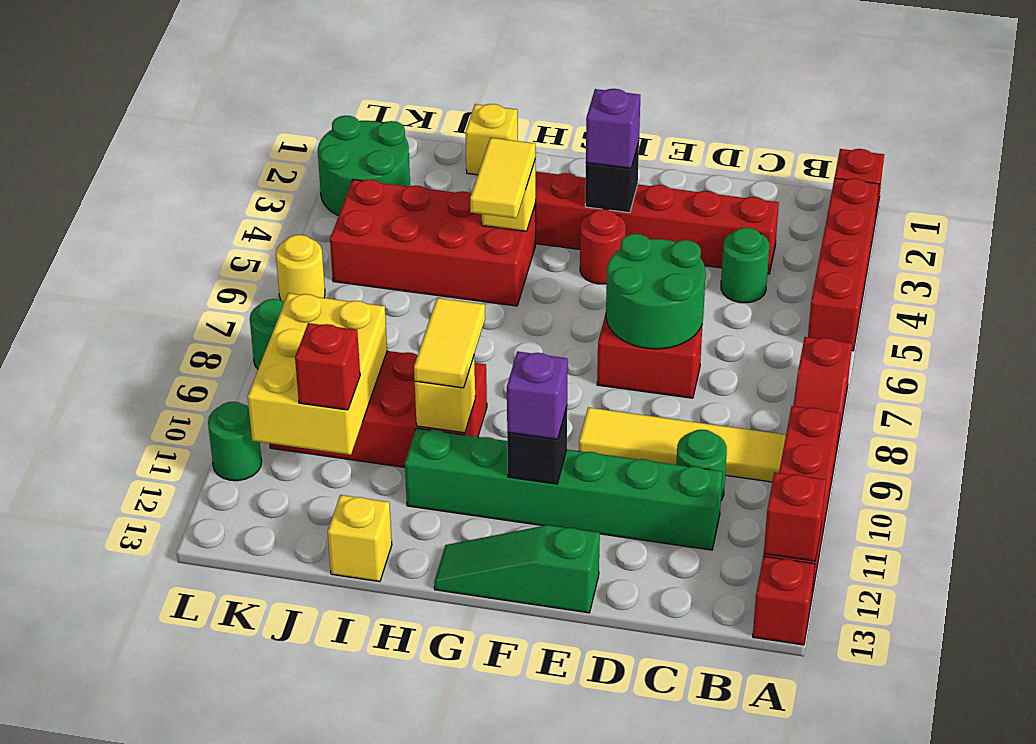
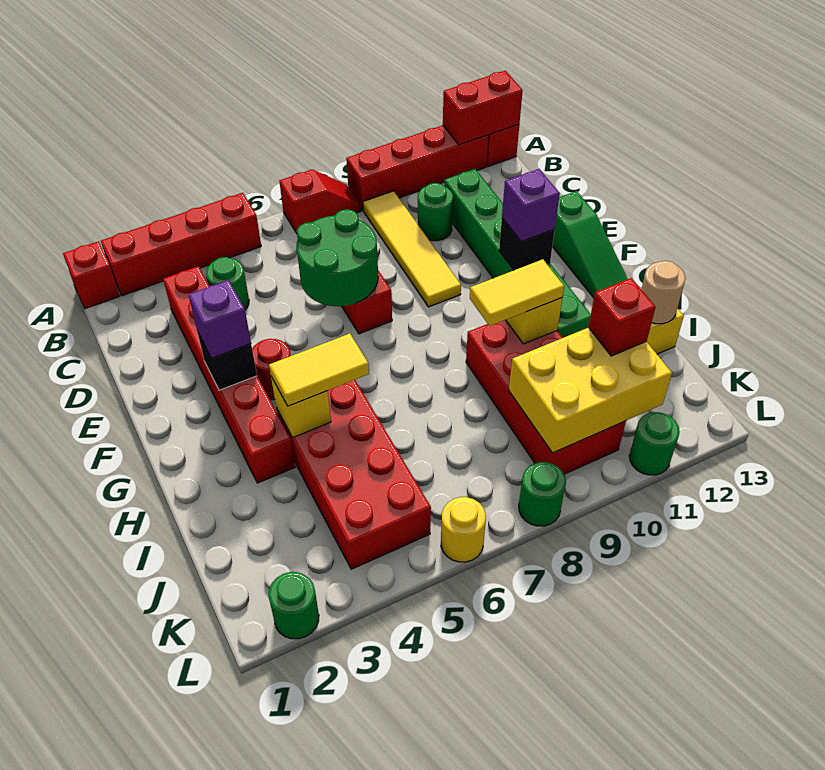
red 1x1 brick [764,472,826,561] -> red 1x2 brick [443,71,523,145]
yellow 1x1 brick [466,104,518,175] -> none
none -> tan 1x1 round brick [641,261,686,324]
green 2x2 round brick [318,116,410,216] -> green 1x1 round brick [268,572,319,639]

